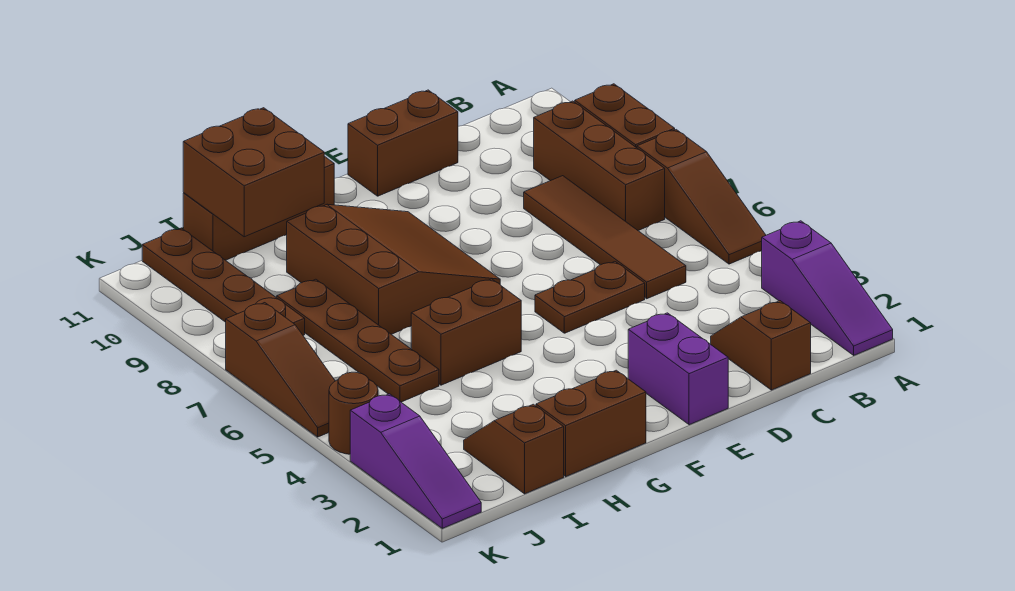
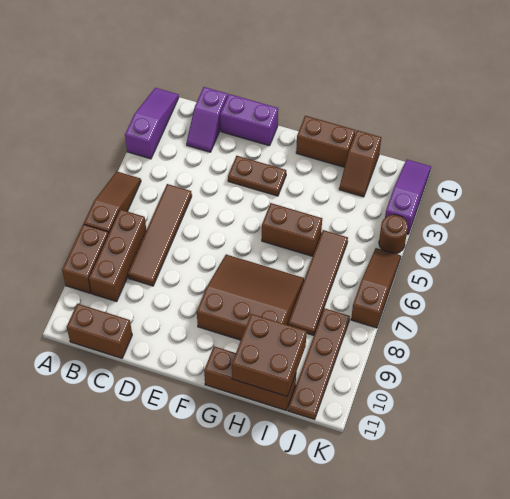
brown 1x2 slope [711,301,811,390] -> purple 1x2 slope [187,87,228,152]
brown 1x2 plate [535,262,645,333] -> brown 1x2 plate moved to [228,156,286,196]
brown 1x2 brick [348,90,458,196] -> brown 1x2 brick moved to [67,304,132,358]
purple 1x2 brick [628,313,728,425] -> purple 1x2 brick turned to [220,94,278,146]
brown 3x3 slope [287,204,500,334] -> brown 3x3 slope turned to [197,254,304,340]
brown 1x4 plate [277,279,439,402] -> brown 1x4 tile [288,230,348,336]

